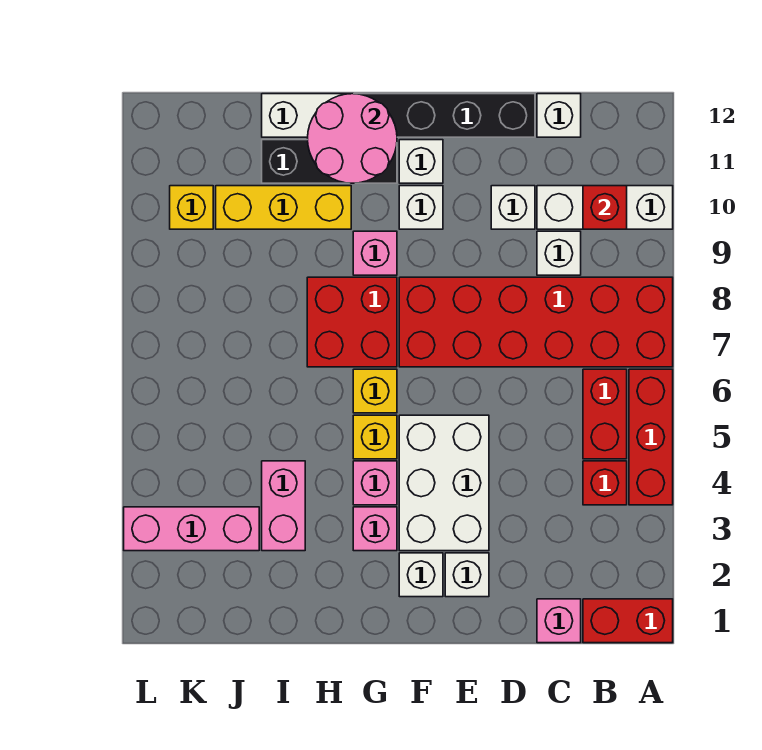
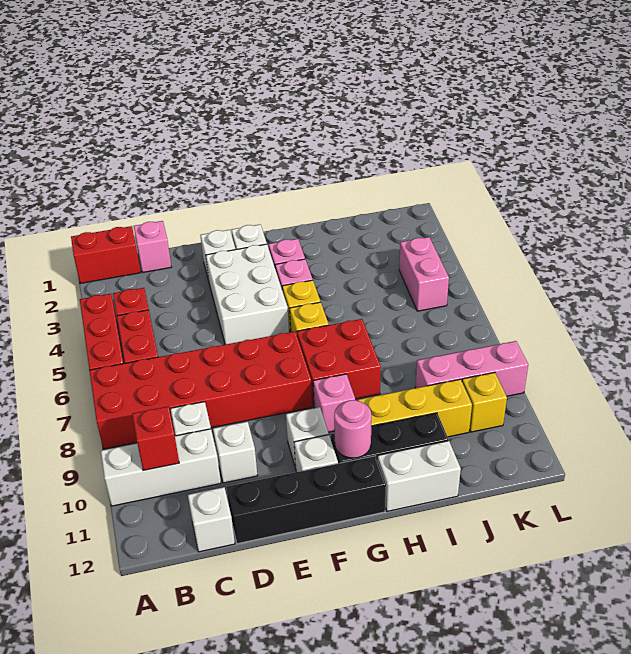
pink 2x2 round brick [308,94,397,183] -> pink 1x1 round brick [334,400,371,458]
pink 1x2 brick [262,461,305,551] -> pink 1x2 brick moved to [399,237,449,311]
pink 1x3 brick [124,507,259,551] -> pink 1x3 brick moved to [415,341,528,396]

